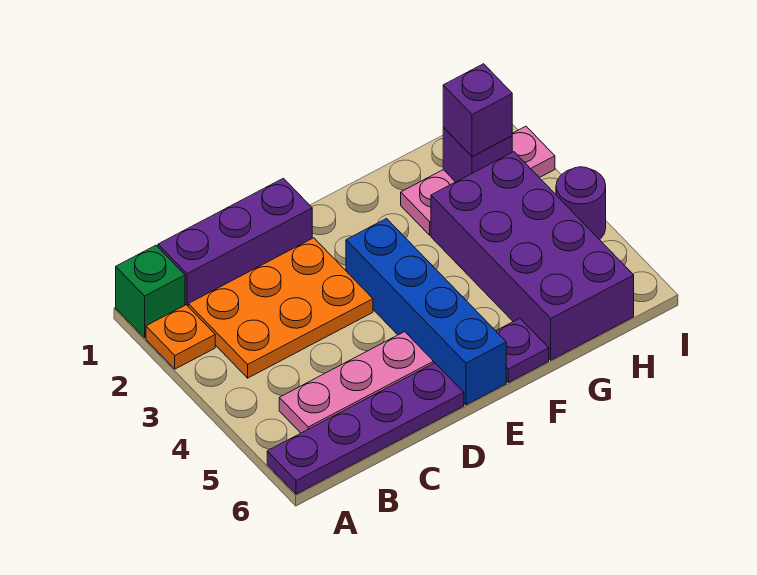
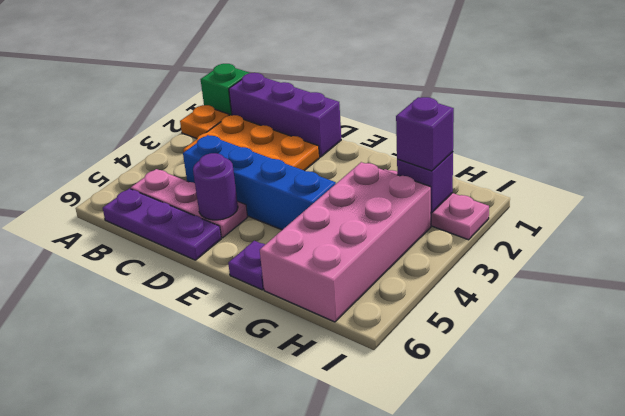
purple 1x4 plate [267,363,464,494] -> purple 1x3 plate [103,188,221,260]
blue 1x4 brick [346,219,506,405] -> blue 1x4 brick turned to [183,135,336,230]
purple 2x4 brick [431,152,634,360] -> pink 2x4 brick [260,162,431,322]
purple 1x1 round brick [556,167,606,240] -> purple 1x1 round brick moved to [193,153,238,220]

